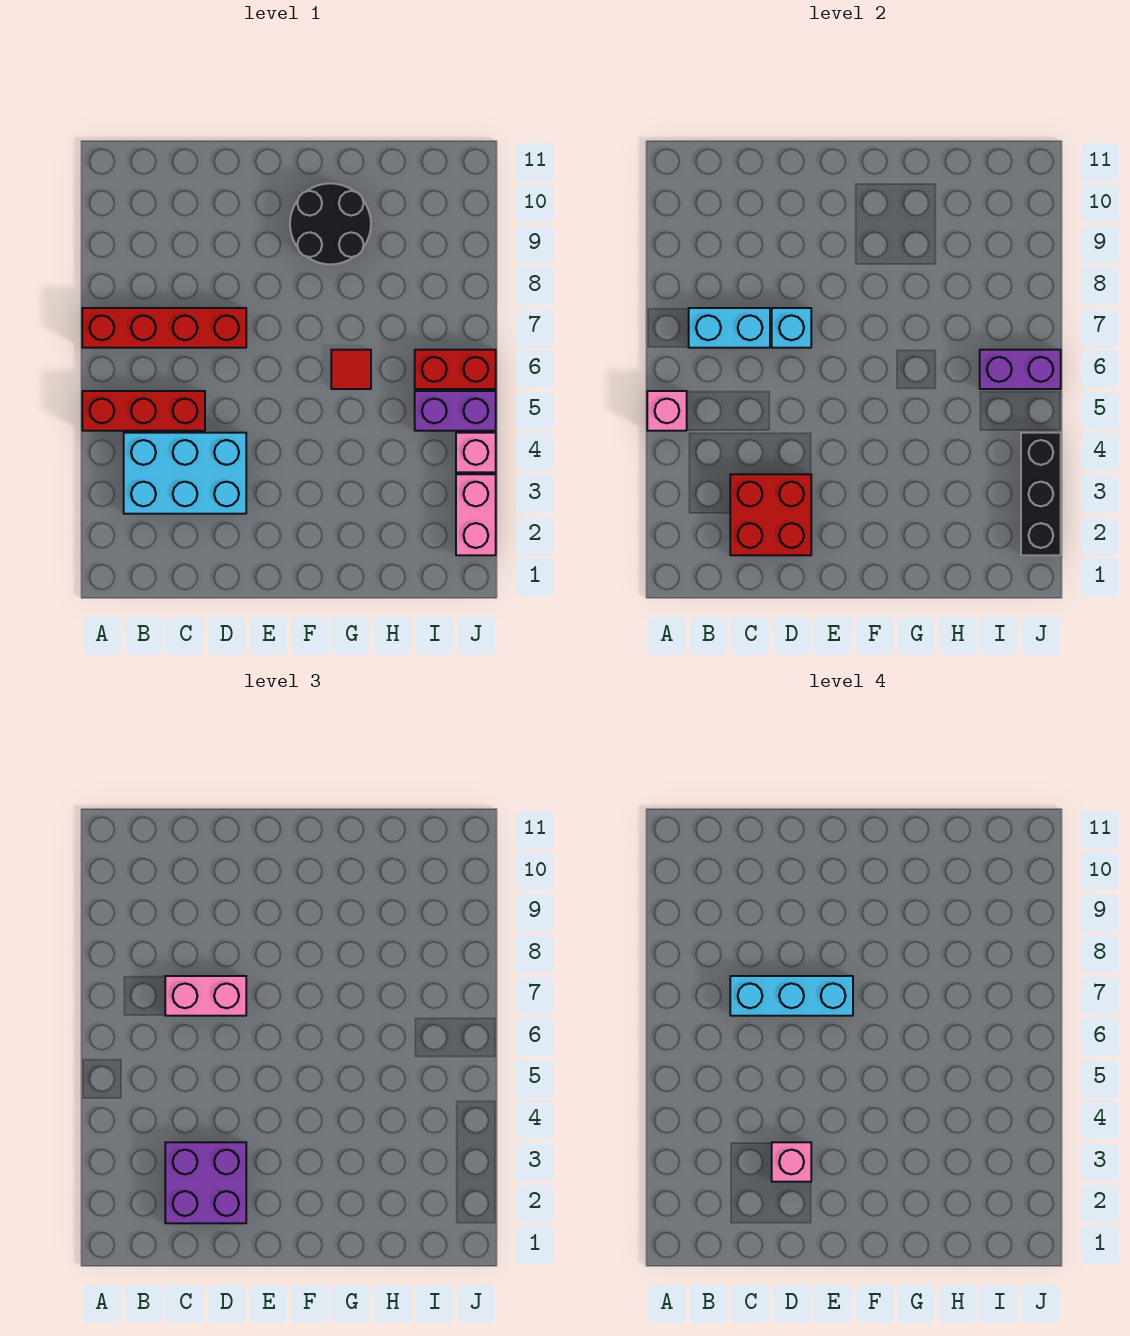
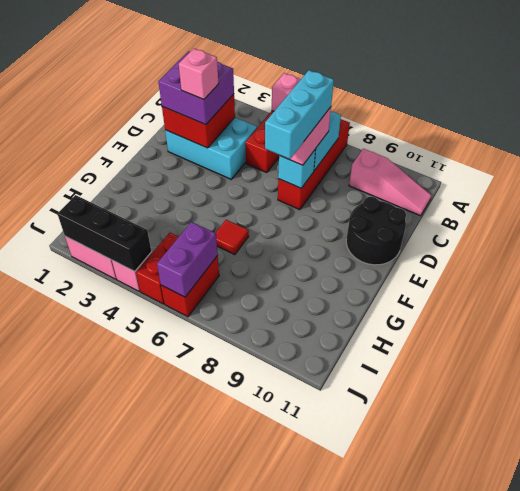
cyan 2x3 brick [124,433,246,514] -> cyan 2x3 brick turned to [165,118,257,179]
none -> pink 1x3 slope [349,149,432,216]
black 2x2 round brick [290,183,371,264] -> black 2x2 round brick moved to [346,197,406,265]
purple 1x2 brick [415,391,496,431] -> red 1x2 brick [136,233,178,304]

